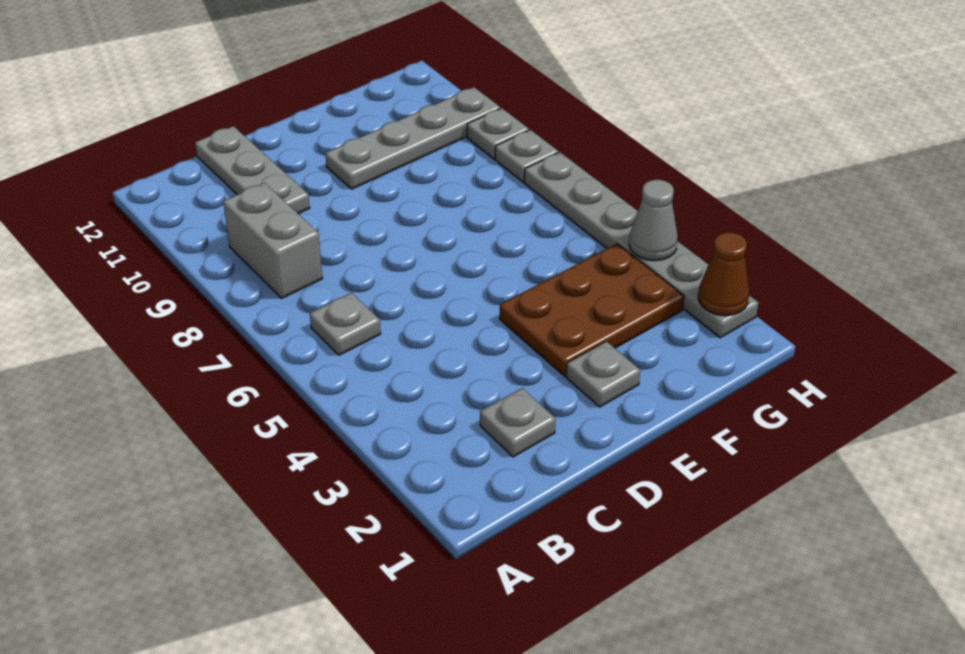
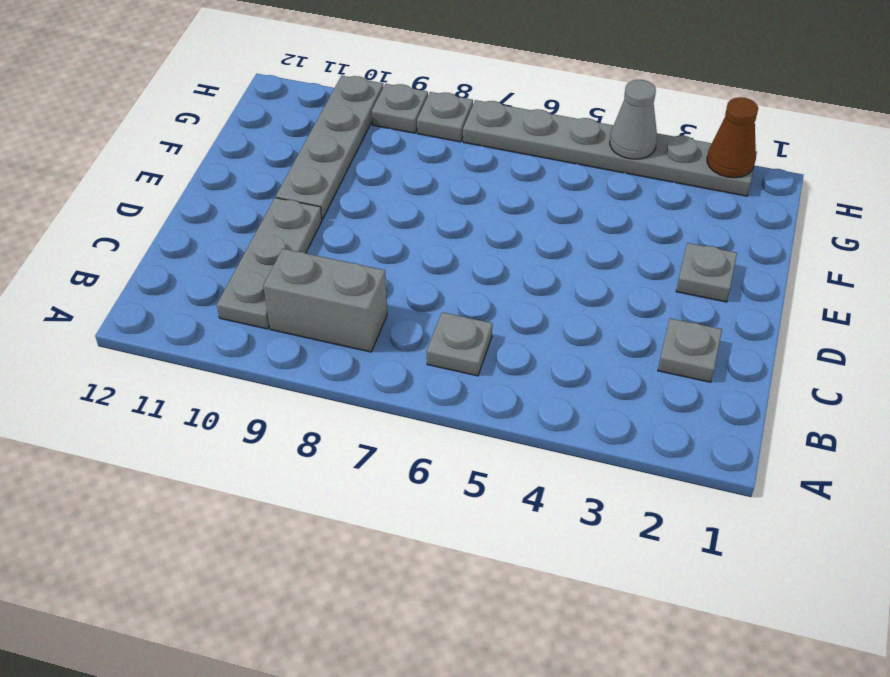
grey 1x3 plate [195,126,310,214] -> grey 1x3 plate turned to [217,198,322,329]
brown 2x3 plate [500,244,684,376] -> none

